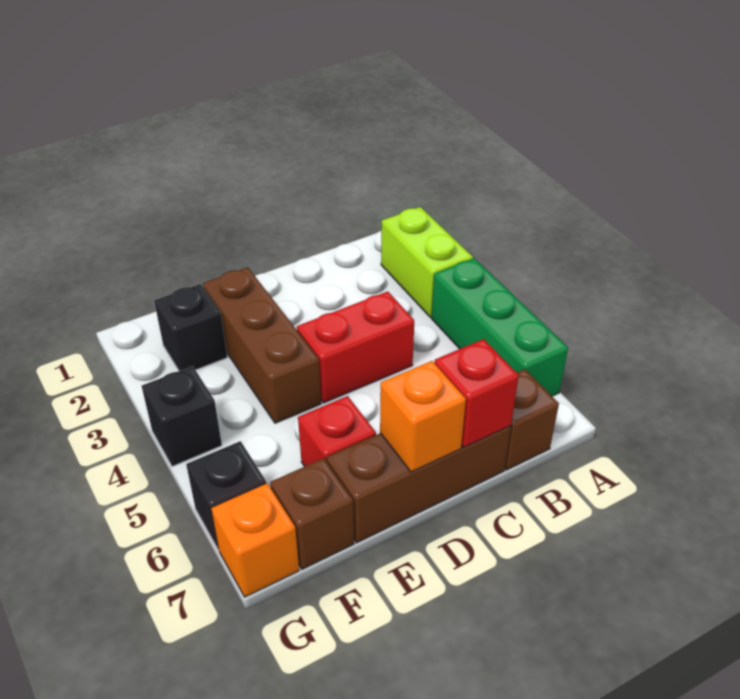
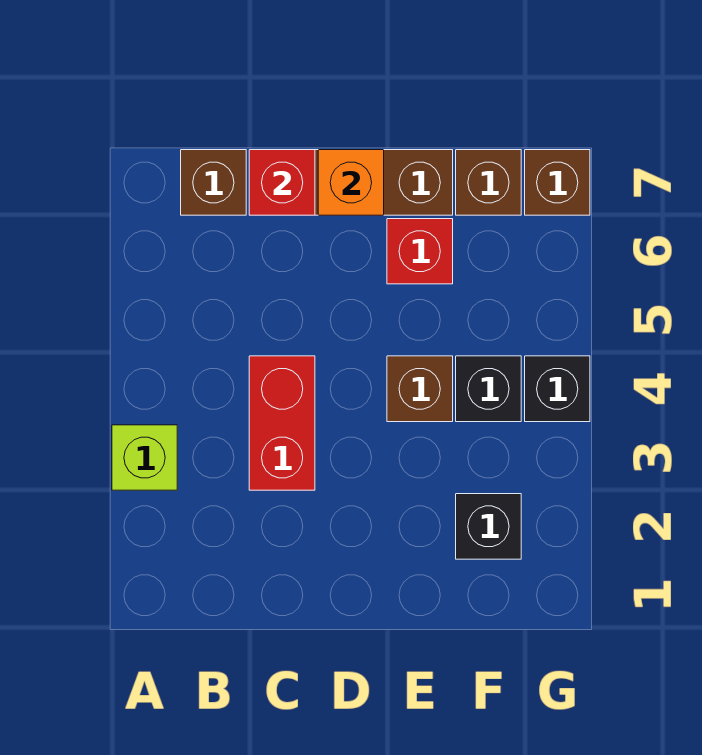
lime 1x2 brick [381,207,473,317] -> lime 1x1 brick [112,425,177,490]
green 1x3 brick [431,258,568,396] -> none
red 1x2 brick [297,291,414,403] -> red 1x2 brick turned to [249,356,315,490]
brown 1x3 brick [203,267,321,423] -> brown 1x1 brick [387,356,453,422]
black 1x1 brick [186,441,266,550] -> black 1x1 brick moved to [456,356,521,422]
orange 1x1 brick [211,483,299,597] -> brown 1x1 brick [525,150,590,215]

